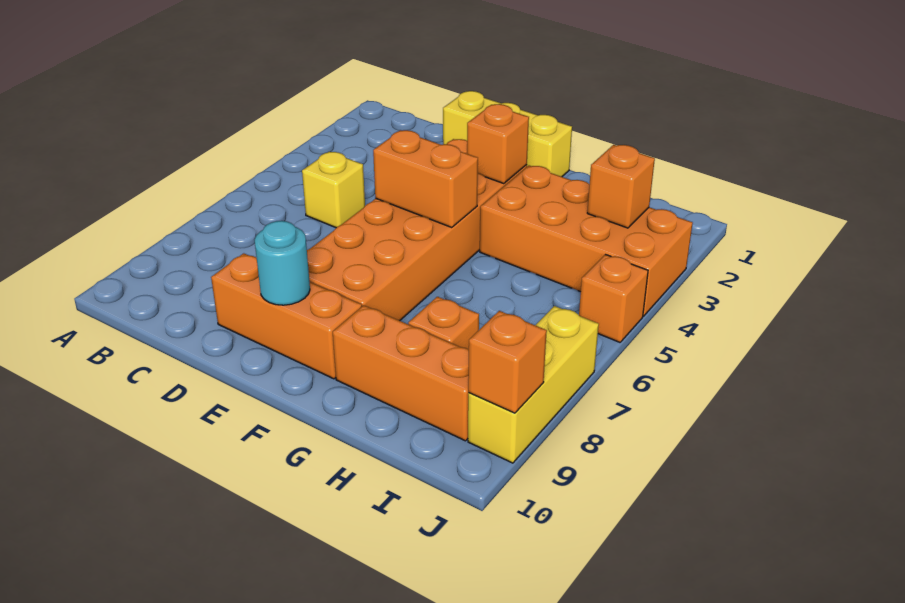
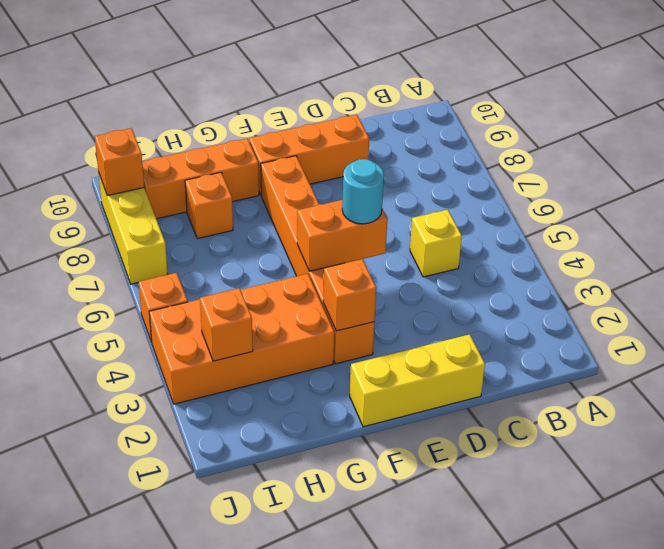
orange 2x6 brick [307,139,527,321] -> orange 1x6 brick [261,156,374,364]
cyan 1x1 round brick [255,221,310,305] -> cyan 1x1 round brick moved to [342,159,384,224]

